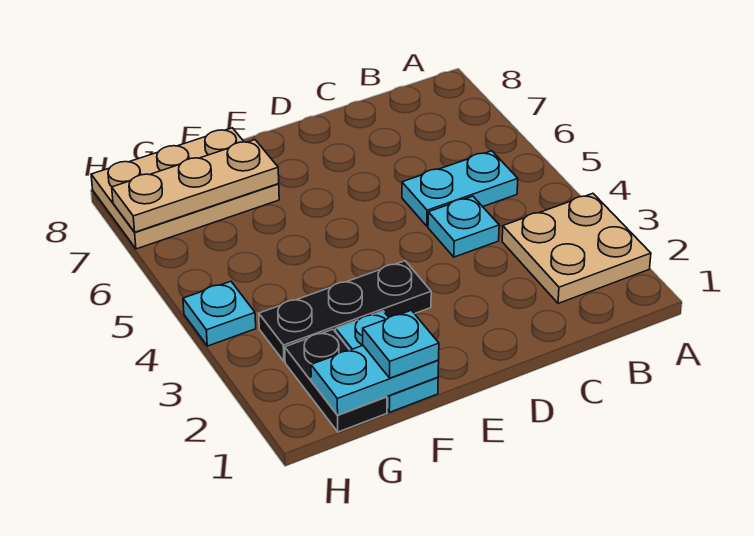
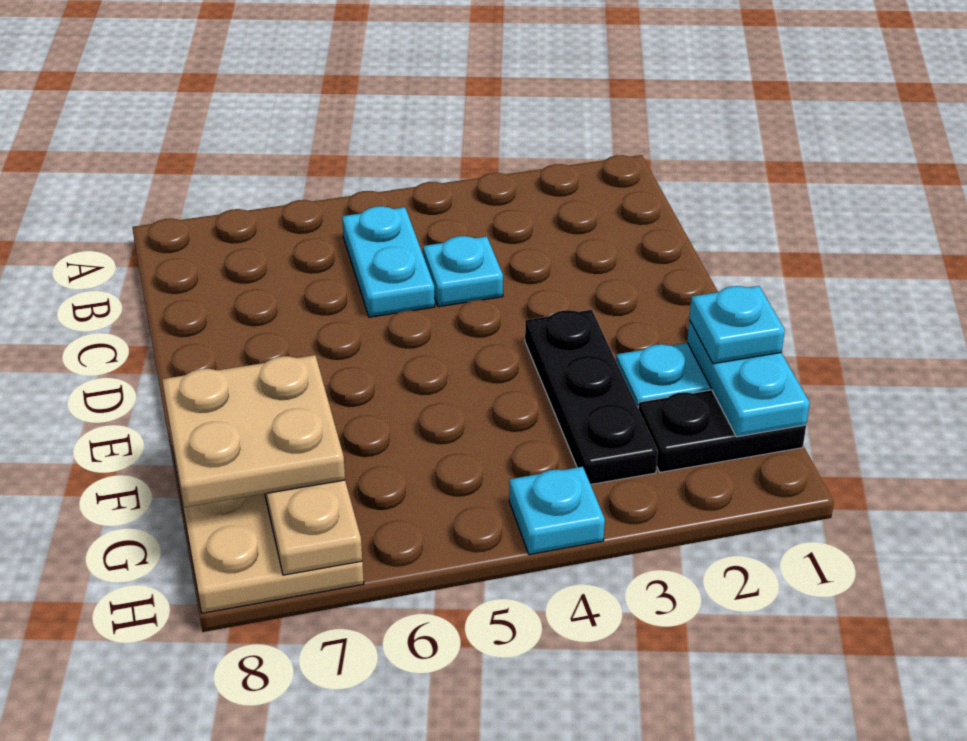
tan 2x2 plate [502,193,651,303] -> tan 2x2 plate moved to [162,355,345,507]

